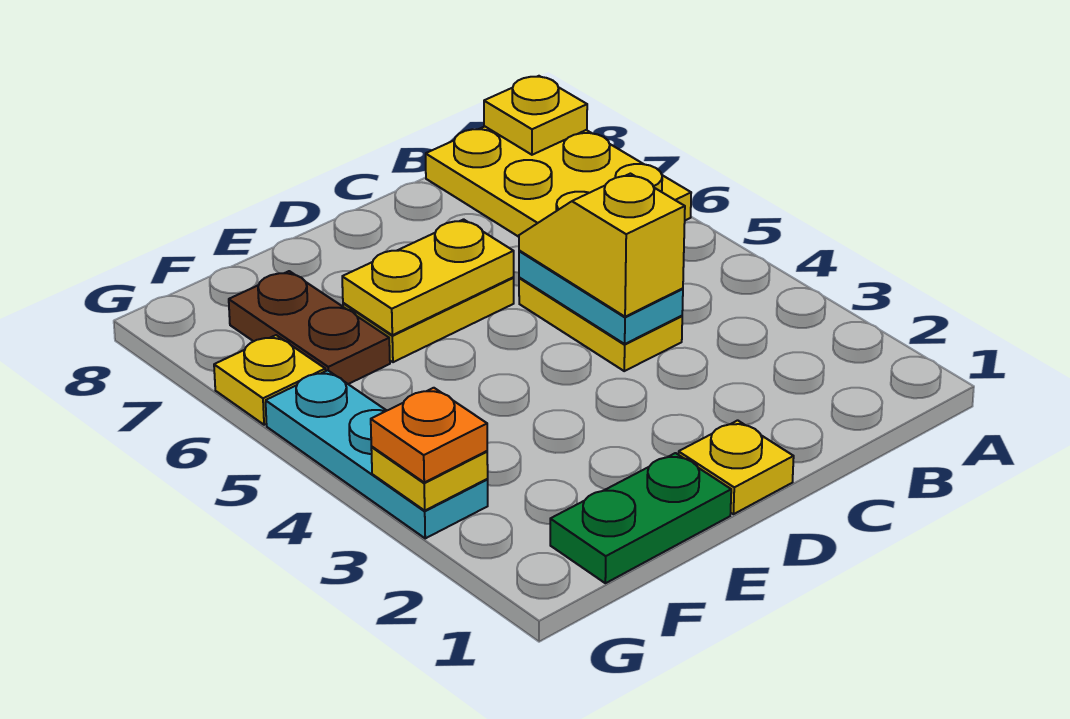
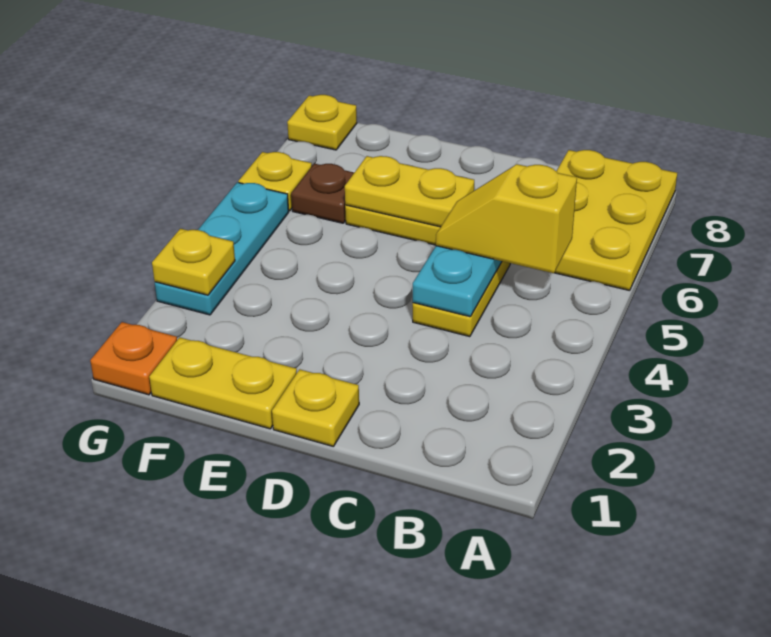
yellow 1x1 plate [484,76,587,155] -> yellow 1x1 plate moved to [287,95,357,150]
yellow 1x2 slope [519,174,685,317] -> yellow 1x2 slope turned to [436,164,577,273]
green 1x2 plate [550,453,731,583] -> yellow 1x2 plate [149,337,297,429]
brown 1x2 plate [229,271,390,384] -> brown 1x1 plate [291,164,354,223]
orange 1x1 plate [371,388,487,482] -> orange 1x1 plate moved to [90,322,177,395]

